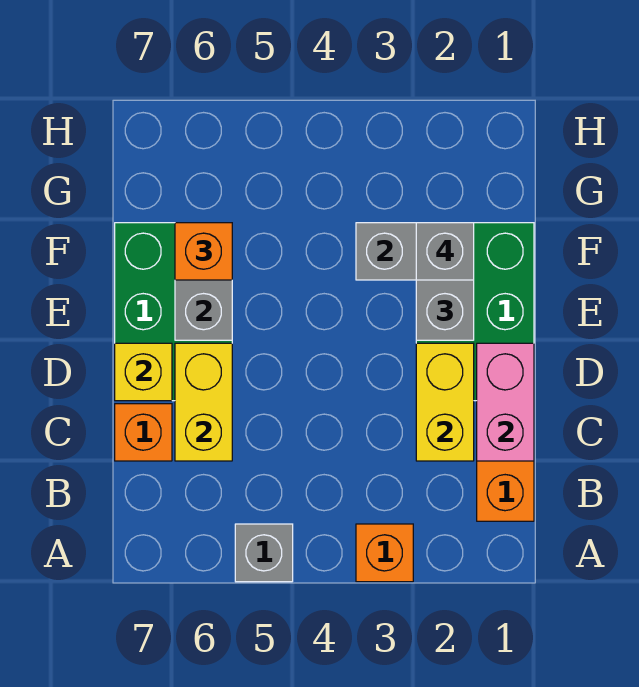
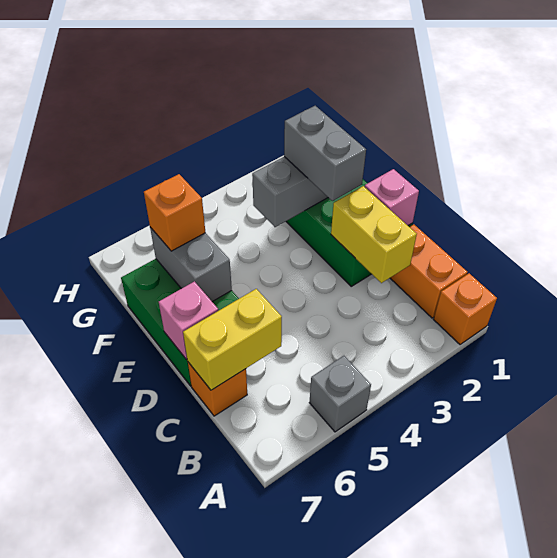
orange 1x1 brick [356,524,413,582] -> orange 1x1 brick moved to [434,273,497,345]
pink 1x2 brick [477,343,534,461] -> pink 1x1 brick [365,169,419,225]
yellow 1x2 brick [175,343,232,461] -> yellow 1x2 brick turned to [183,289,282,390]
yellow 1x1 brick [115,343,172,401] -> pink 1x1 brick [159,281,218,360]
grey 1x1 brick [416,223,474,280] -> none

